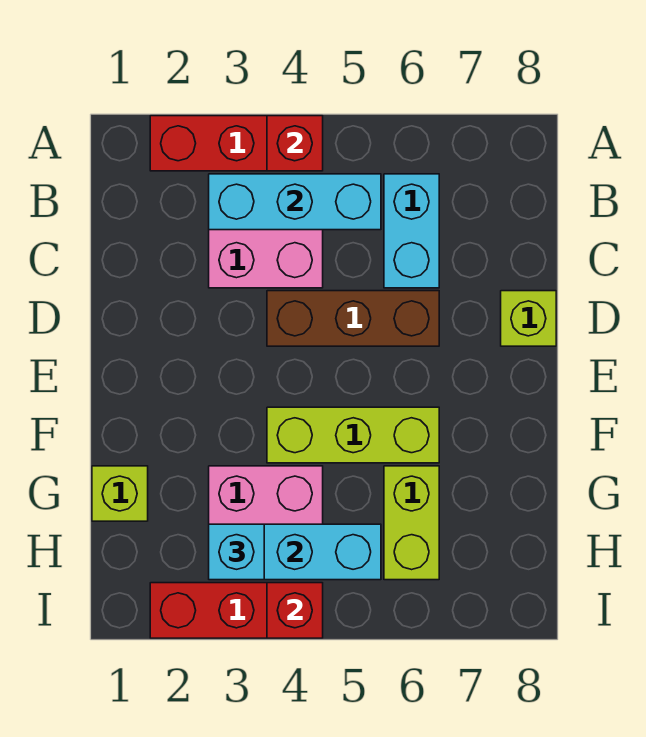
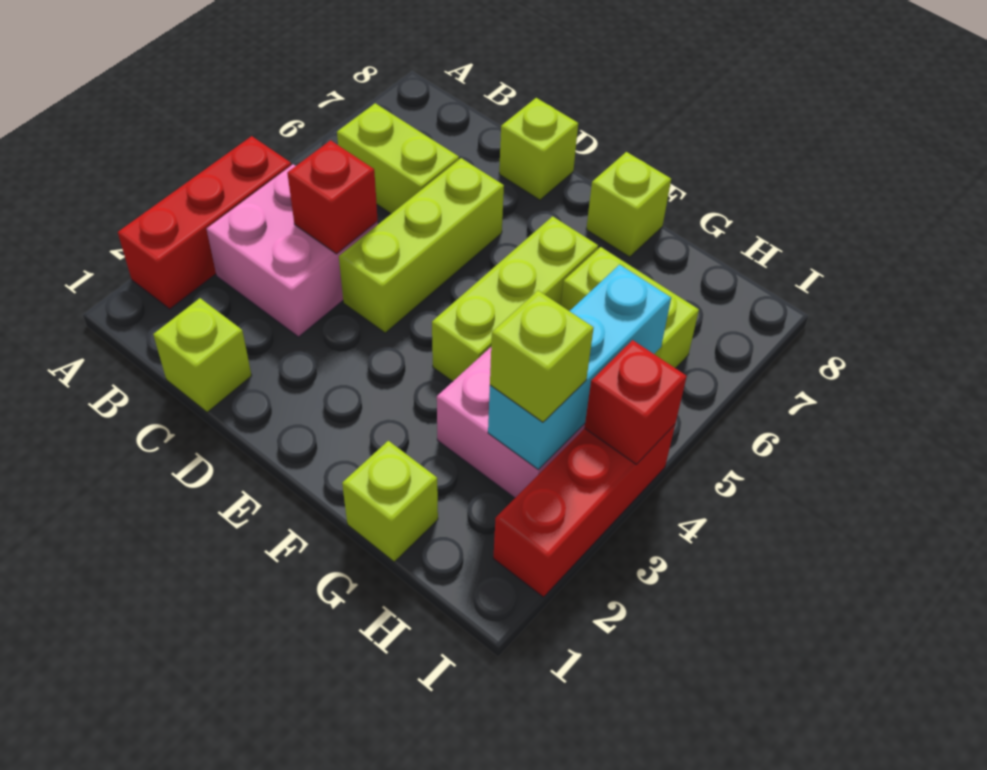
red 1x1 brick [267,116,323,171] -> red 1x1 brick moved to [287,140,378,254]
cyan 1x3 brick [209,174,381,230] -> none
cyan 1x2 brick [384,174,439,288] -> lime 1x2 brick [337,103,459,214]
none -> lime 1x1 brick [153,298,252,412]
brown 1x3 brick [267,291,439,346] -> lime 1x3 brick [339,158,504,333]
none -> lime 1x1 brick [586,152,671,257]
cyan 1x1 brick [209,524,264,580] -> lime 1x1 brick [490,291,594,422]

